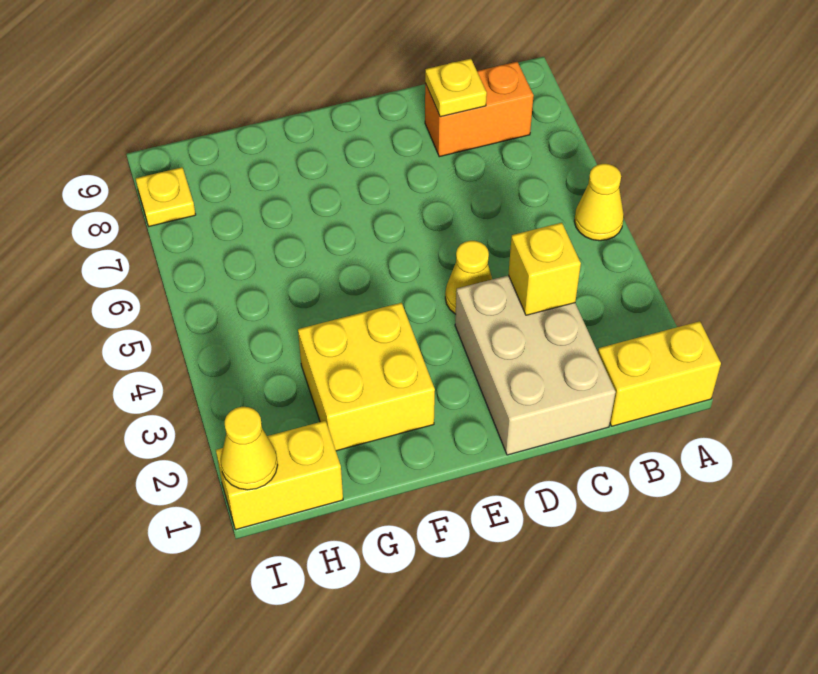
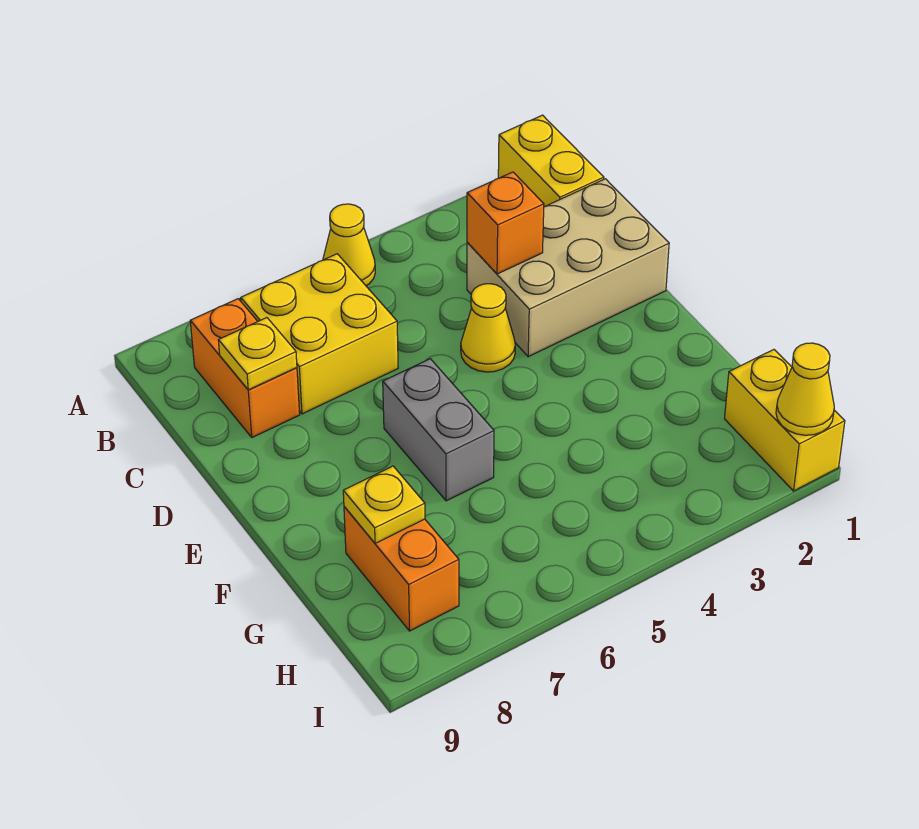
yellow 1x1 brick [508,223,581,315] -> orange 1x1 brick [467,172,544,274]
none -> grey 1x2 brick [383,359,494,501]
yellow 2x2 brick [298,303,435,451] -> yellow 2x2 brick moved to [241,254,398,414]
none -> orange 1x2 brick [344,507,459,631]
yellow 1x1 plate [136,167,196,226] -> yellow 1x1 plate moved to [343,466,425,543]

